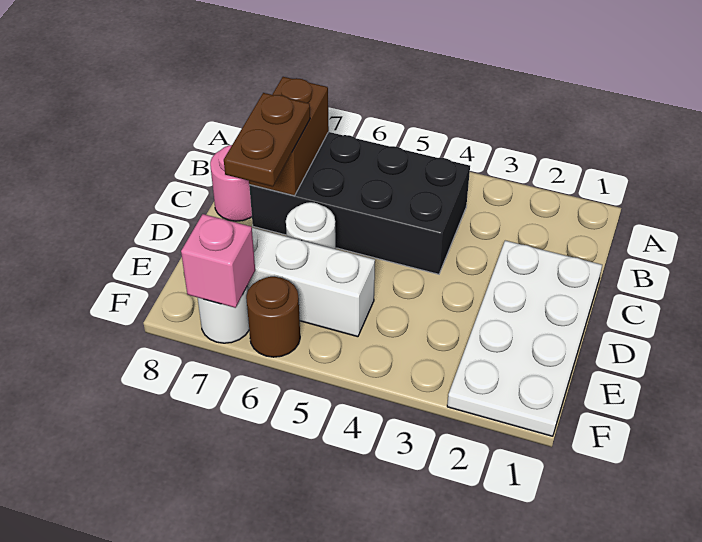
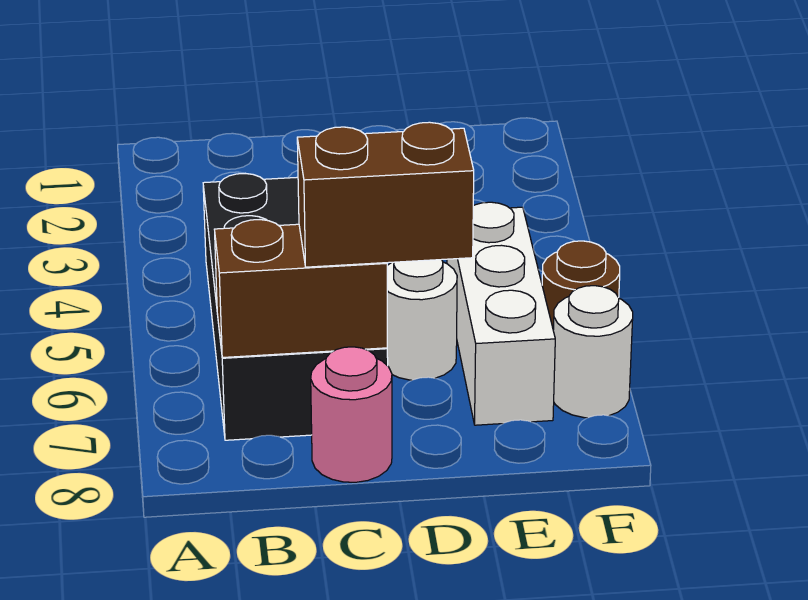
white 2x4 plate [447,241,602,436] -> none
brown 1x2 plate [224,93,310,187] -> brown 1x2 brick [297,122,474,267]
pink 1x1 brick [181,214,255,308] -> none

